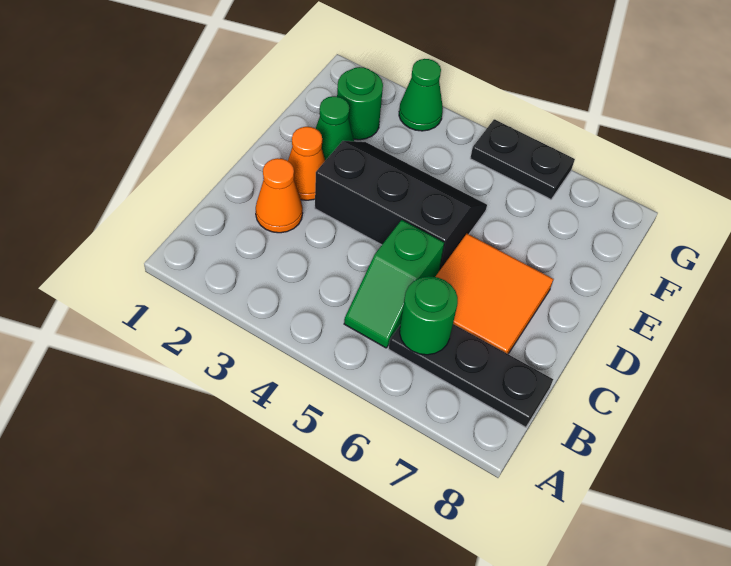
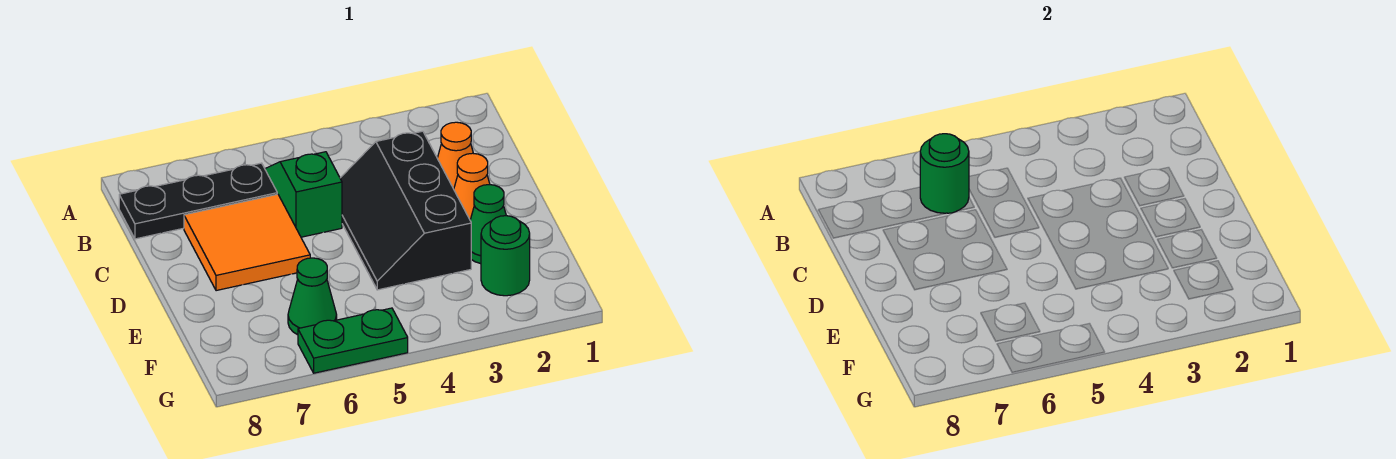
black 2x3 slope [315,141,487,271] -> black 2x3 slope turned to [340,131,471,290]
green 1x1 cone [399,59,443,131] -> green 1x1 cone moved to [288,258,337,335]
black 1x2 plate [470,119,575,199] -> green 1x2 plate [298,308,408,373]

